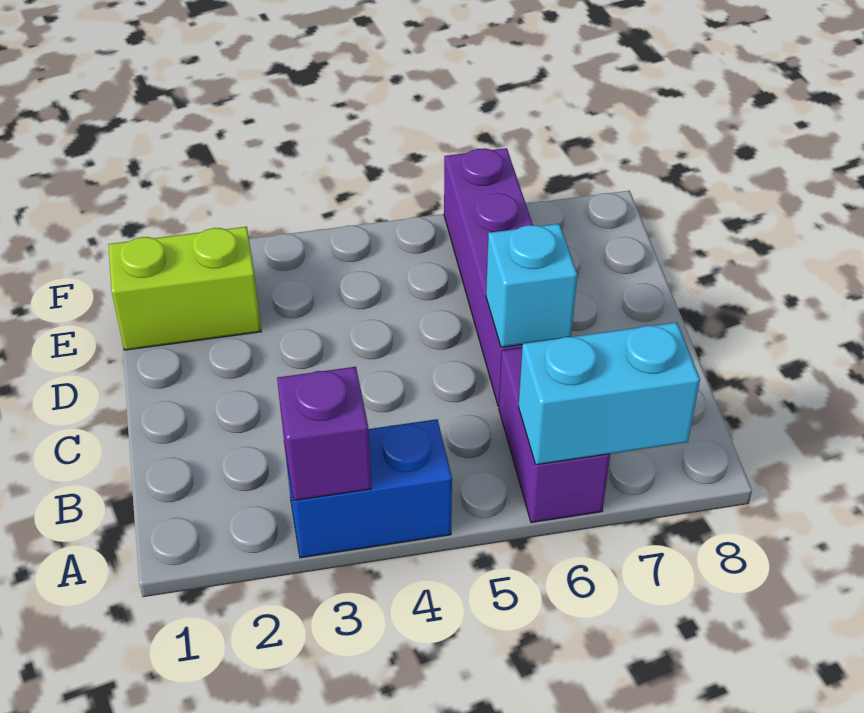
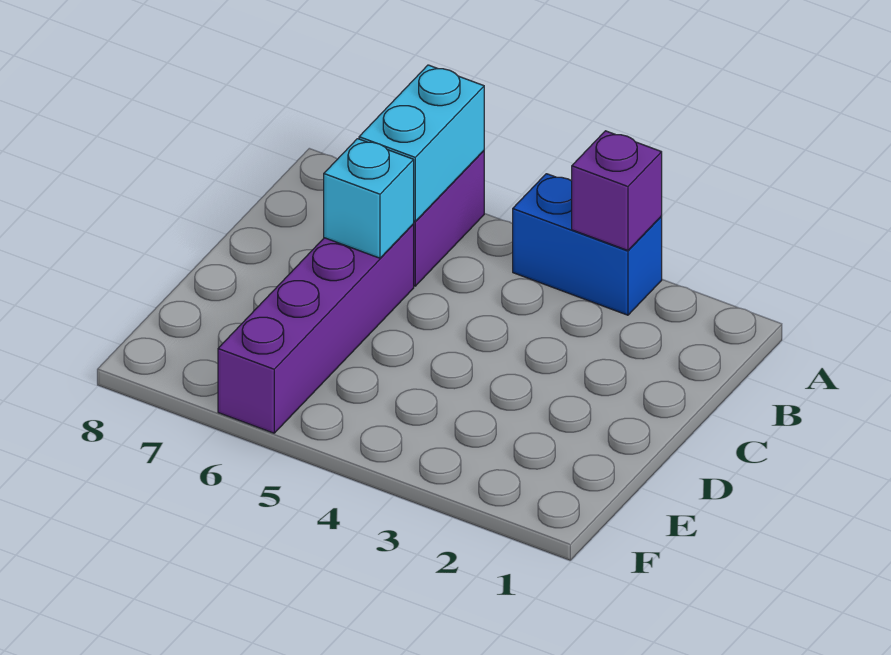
cyan 1x2 brick [519,322,700,465] -> cyan 1x2 brick turned to [359,65,484,222]
lime 1x2 brick [108,227,261,350] -> none

